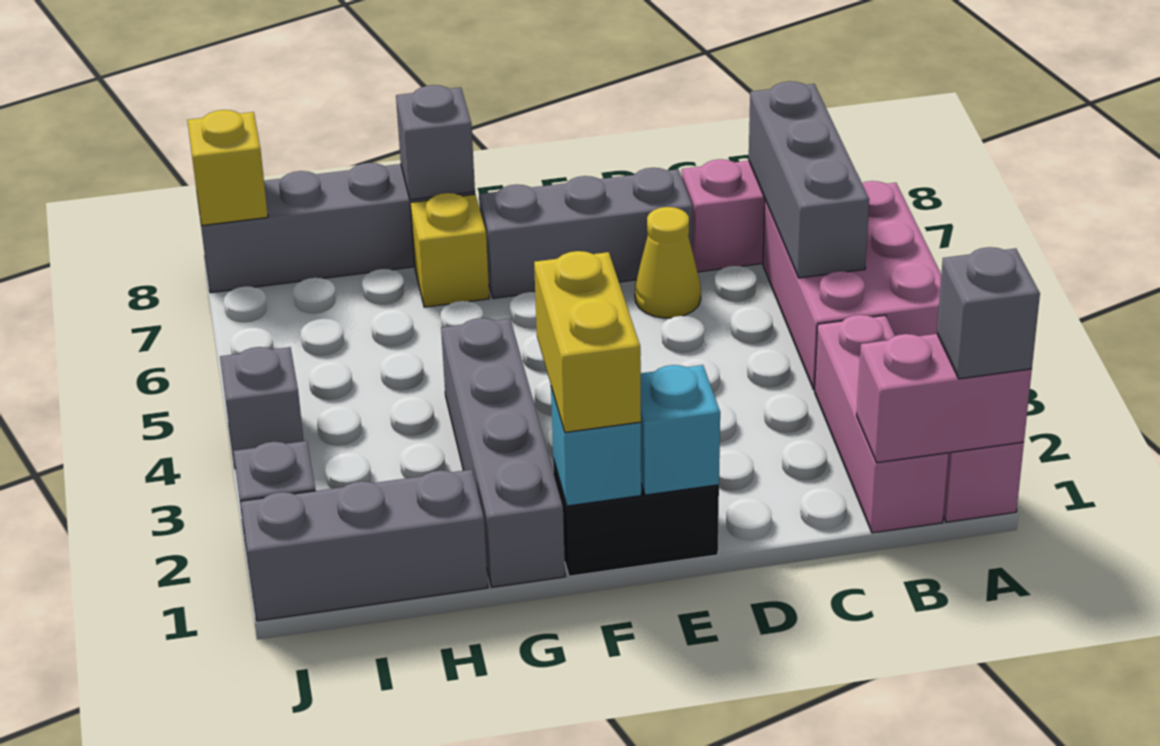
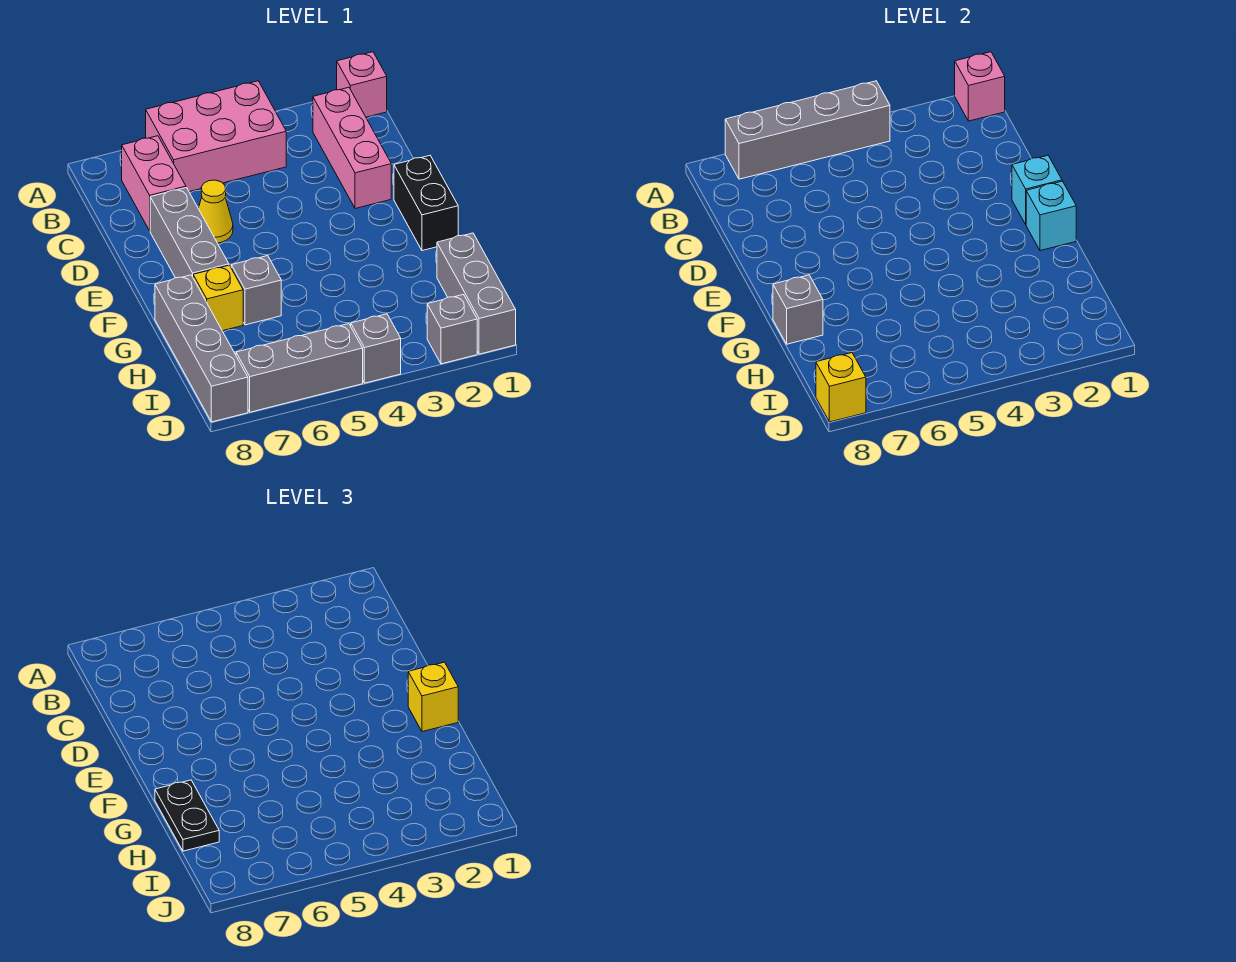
pink 1x2 brick [857,334,1032,463] -> pink 1x1 brick [955,52,1005,121]
grey 1x1 brick [937,247,1040,379] -> grey 1x1 brick moved to [231,256,281,325]
pink 1x3 brick [815,315,949,533] -> pink 1x3 brick turned to [313,87,391,209]
grey 1x3 brick [749,81,869,278] -> grey 1x3 brick moved to [236,324,363,412]
yellow 1x2 brick [534,251,641,432] -> yellow 1x1 brick [408,662,458,732]
grey 1x4 brick [441,318,565,587] -> grey 1x4 brick moved to [725,81,890,179]
none -> black 1x2 plate [155,780,219,851]

